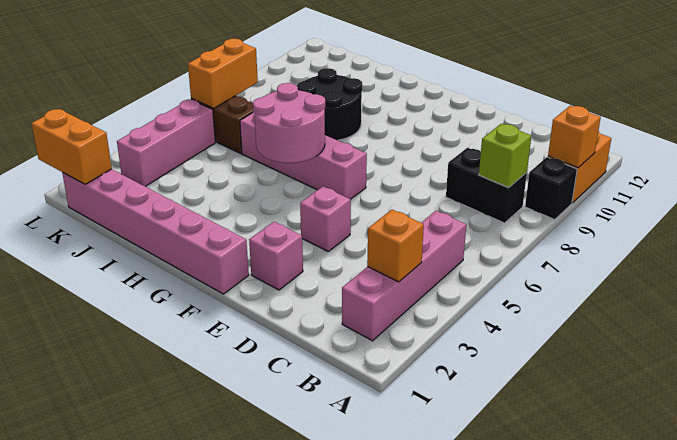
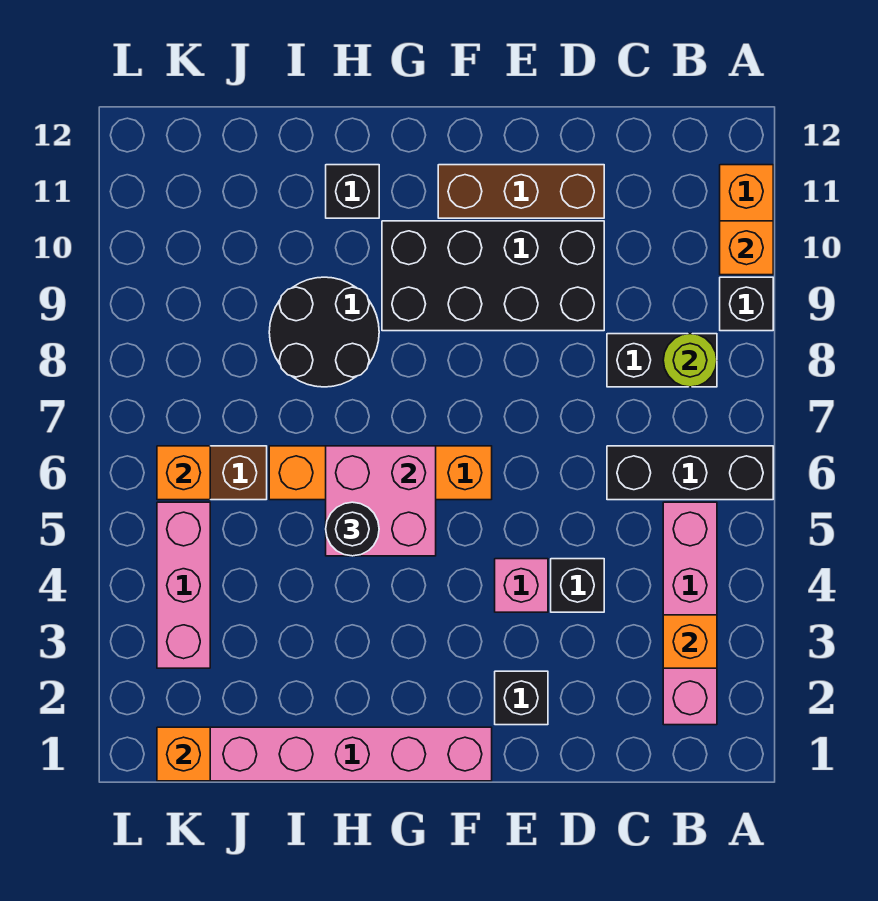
none -> black 1x3 brick [607,446,773,500]
lime 1x1 brick [479,124,531,188] -> lime 1x1 round brick [663,334,717,387]
none -> black 1x1 brick [551,559,604,612]
none -> black 2x4 brick [382,221,604,331]
none -> brown 1x3 brick [438,165,604,218]
pink 1x1 brick [249,222,303,290] -> black 1x1 brick [495,671,548,725]
pink 1x4 brick [240,111,367,199] -> orange 1x4 brick [269,446,492,500]
pink 2x2 round brick [253,83,325,163] -> pink 2x2 brick [326,446,436,556]
none -> black 1x1 round brick [326,502,379,556]
none -> black 1x1 brick [326,165,379,218]
orange 1x2 brick [31,109,112,184] -> orange 1x1 brick [157,727,210,781]
orange 1x2 brick [188,39,258,108] -> orange 1x1 brick [157,446,210,500]

